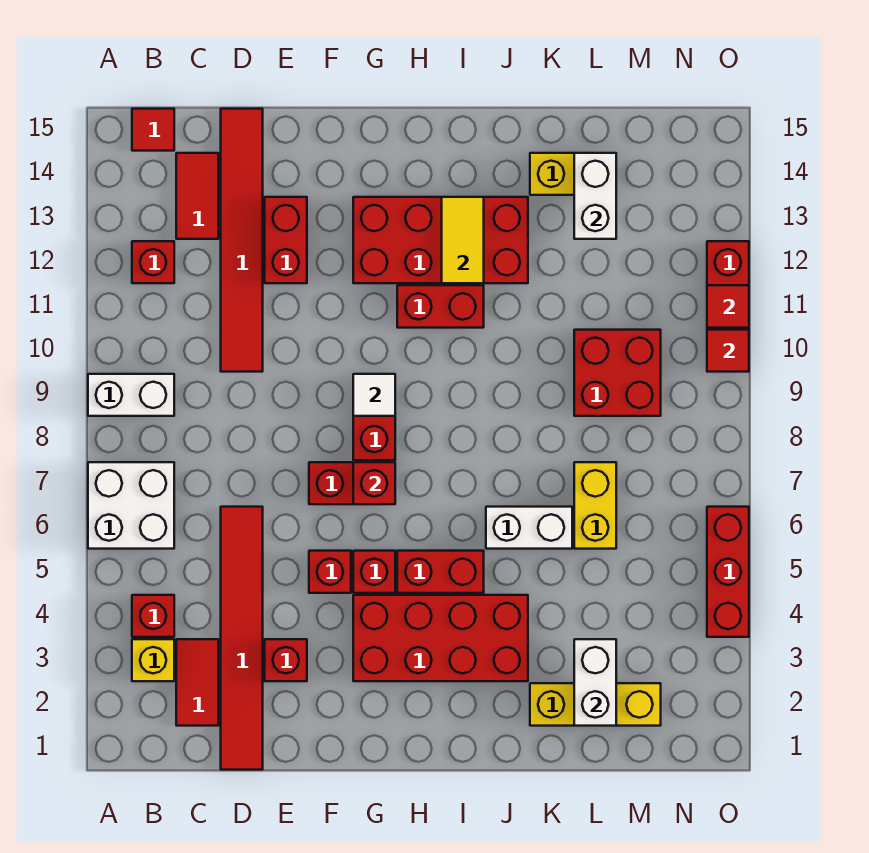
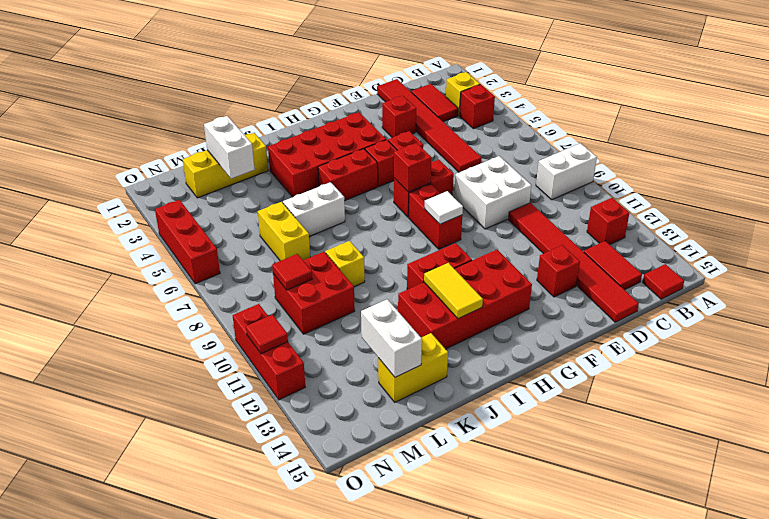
white 2x2 brick [88,462,174,549] -> white 2x2 brick moved to [454,156,531,229]
red 1x2 brick [265,197,307,283] -> red 1x1 brick [537,245,580,297]
none -> yellow 1x1 brick [325,241,365,287]
red 1x1 tile [707,330,749,372] -> red 1x1 tile moved to [272,254,312,290]

